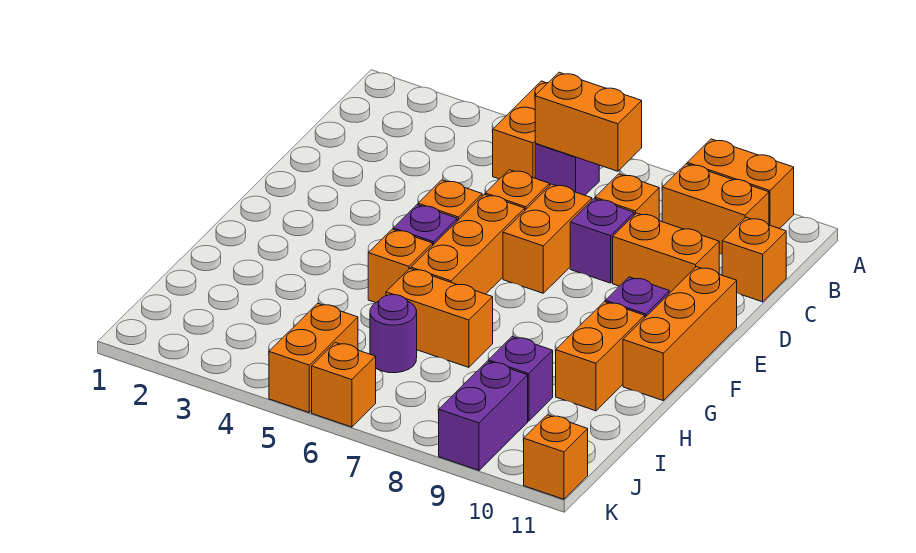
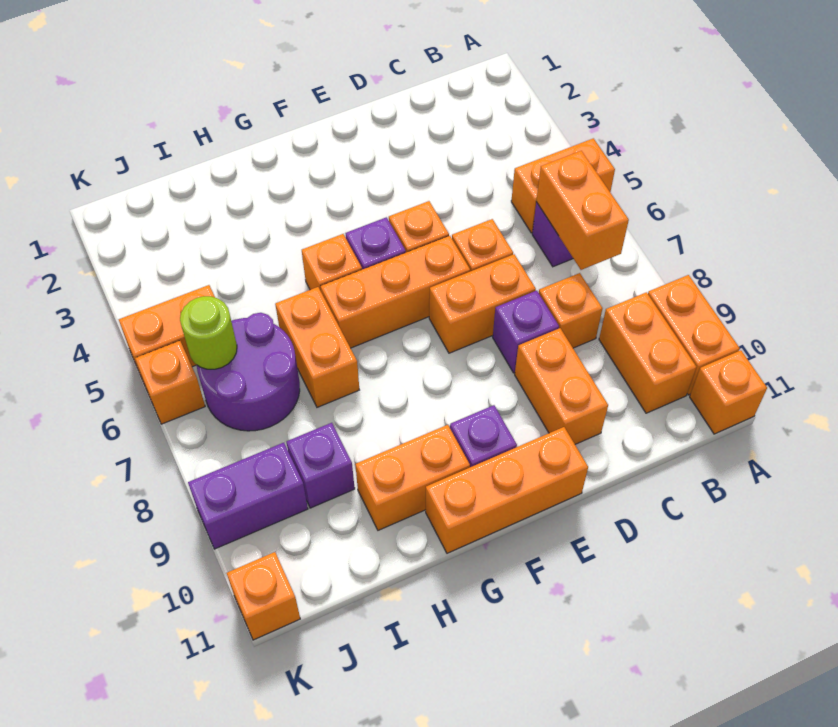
orange 1x1 brick [722,217,786,302] -> orange 1x1 brick moved to [690,350,767,434]
purple 1x1 round brick [370,295,417,373] -> purple 2x2 round brick [197,313,300,431]
none -> lime 1x1 round brick [180,296,237,369]

